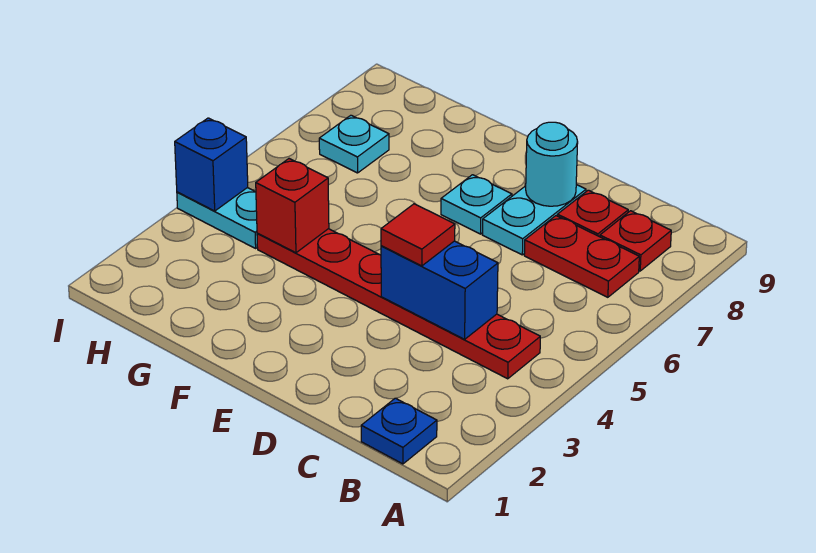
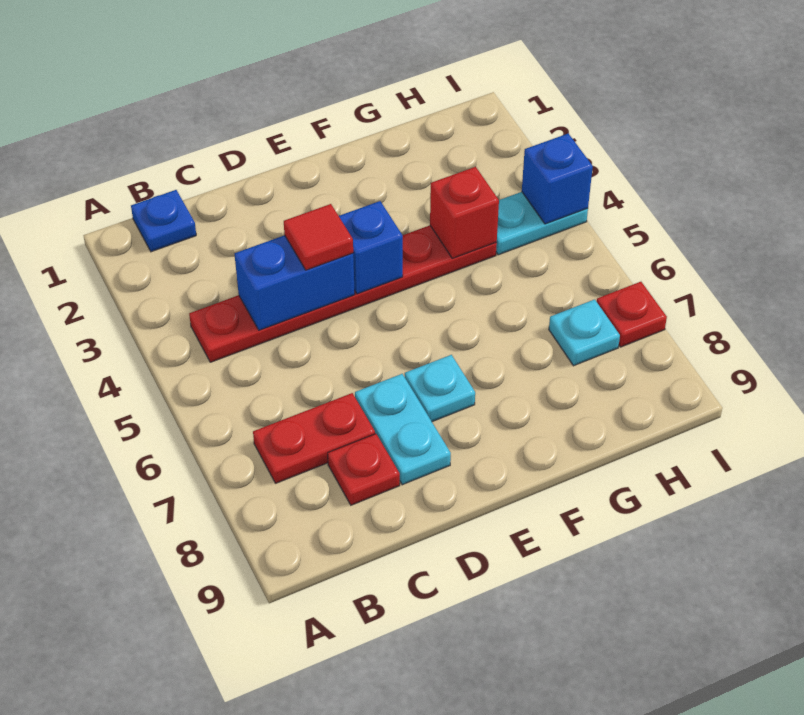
red 1x1 plate [600,211,671,271] -> red 1x1 plate moved to [597,282,667,347]
cyan 1x1 round brick [526,122,578,206] -> none
none -> blue 1x1 brick [339,201,403,294]

